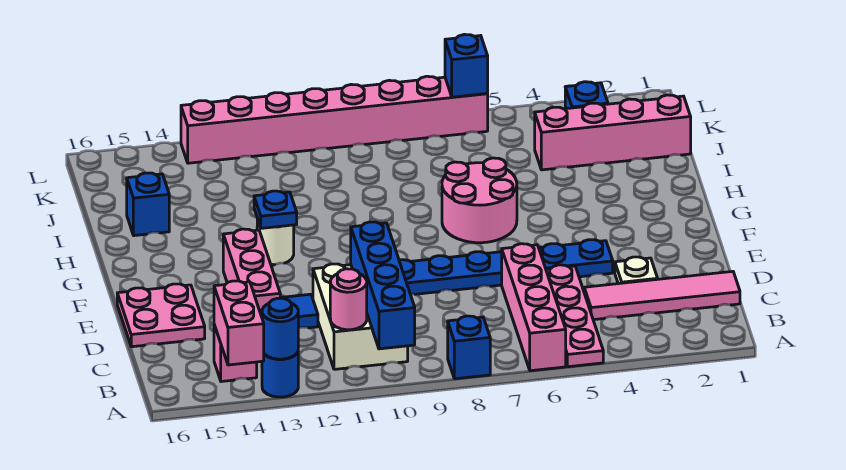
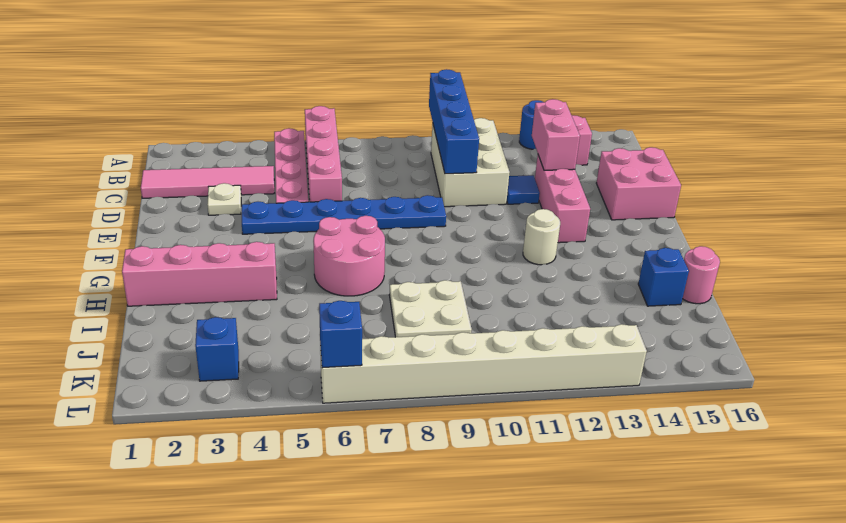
blue 1x1 brick [448,316,490,379] -> none
blue 1x1 round brick [262,298,298,359] -> none
pink 1x2 brick [214,281,264,365] -> pink 1x2 brick moved to [532,99,580,170]
pink 1x1 round brick [330,269,367,330] -> pink 1x1 round brick moved to [682,246,720,304]
pink 2x2 plate [117,284,205,347] -> pink 2x2 brick [596,147,681,220]
blue 1x1 plate [254,191,297,228] -> none
none -> white 2x2 plate [389,280,472,337]
pink 1x4 brick [535,95,691,170] -> pink 1x4 brick moved to [122,242,277,306]
pink 1x8 brick [181,76,488,163] -> white 1x8 brick [320,324,647,403]

